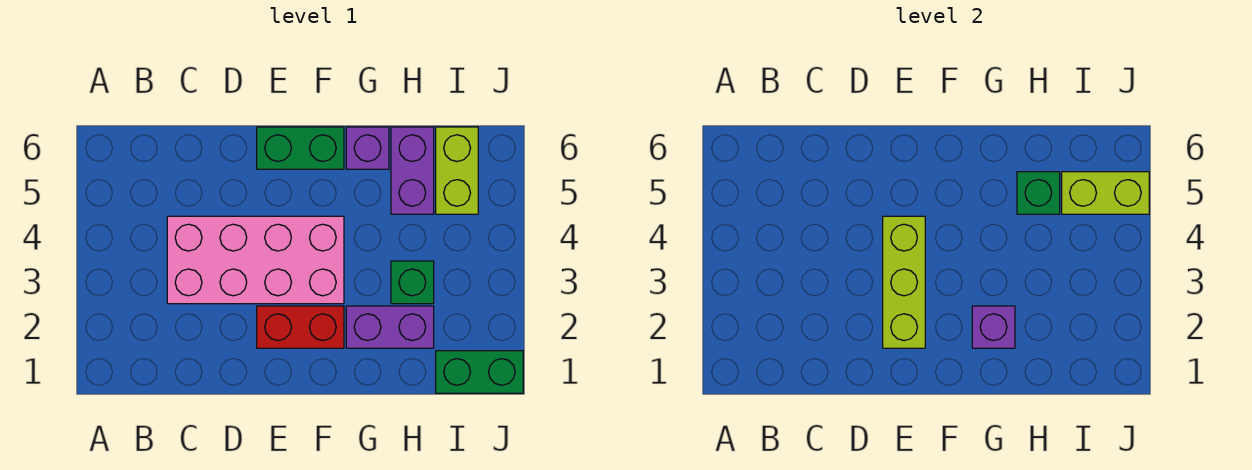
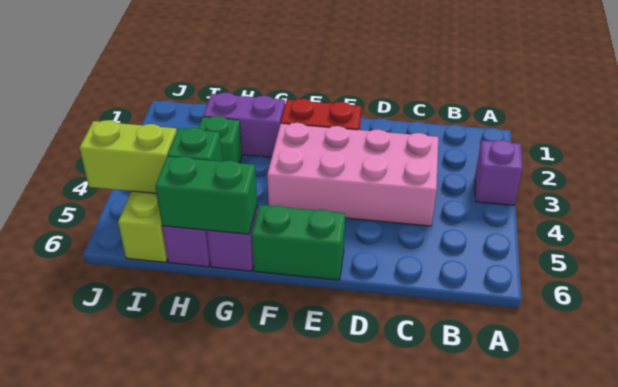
lime 1x3 brick [883,216,925,348] -> none
purple 1x1 brick [972,306,1015,348] -> purple 1x1 brick moved to [475,140,523,205]
green 1x2 brick [436,351,523,393] -> green 1x2 brick moved to [155,156,257,234]

